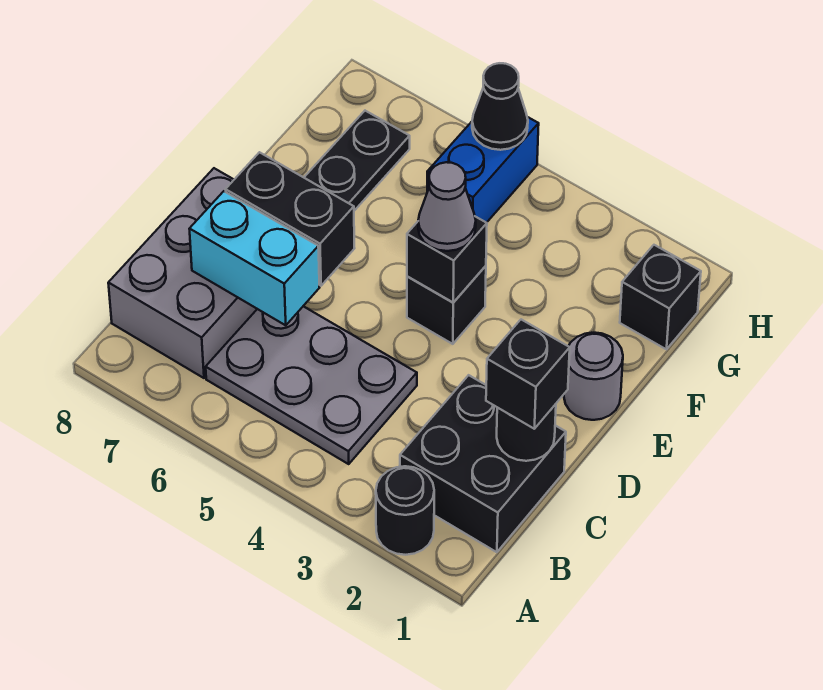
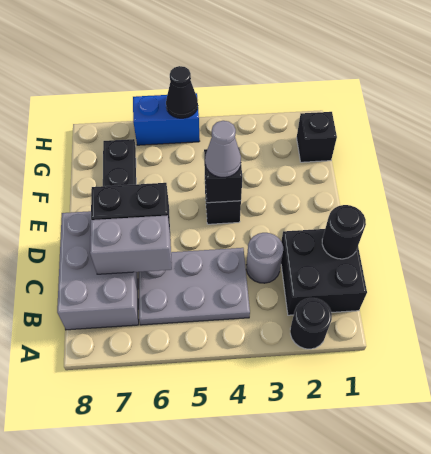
black 1x1 brick [486,319,570,429] -> none
cyan 1x2 brick [190,191,320,325] -> grey 1x2 brick [90,215,172,274]
grey 1x1 round brick [564,333,623,420] -> grey 1x1 round brick moved to [246,233,283,283]
blue 1x2 brick [427,117,539,223] -> blue 1x2 brick turned to [133,93,200,145]

